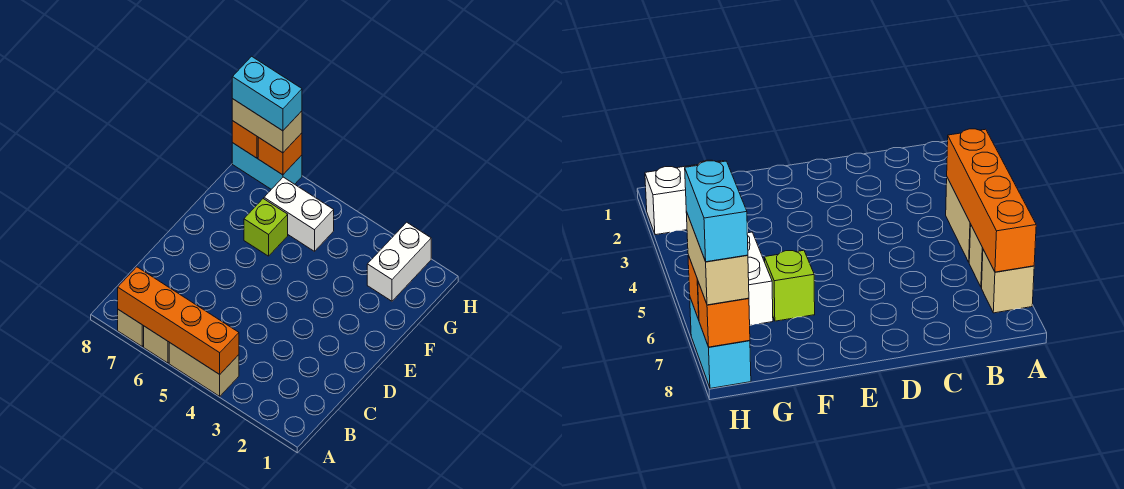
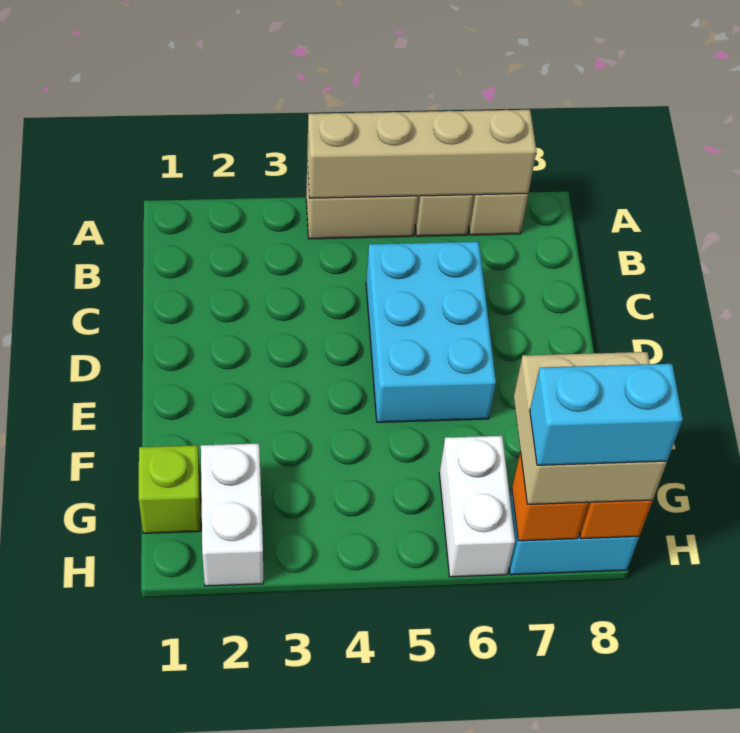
orange 1x4 brick [118,267,239,374] -> tan 1x4 brick [307,110,536,198]
none -> cyan 2x3 brick [366,242,496,422]
lime 1x1 brick [244,199,288,256] -> lime 1x1 brick moved to [139,445,201,533]
white 1x2 brick [264,177,334,251] -> white 1x2 brick turned to [439,436,515,577]
tan 1x2 brick [232,99,302,153] -> tan 2x2 brick [514,352,667,504]

